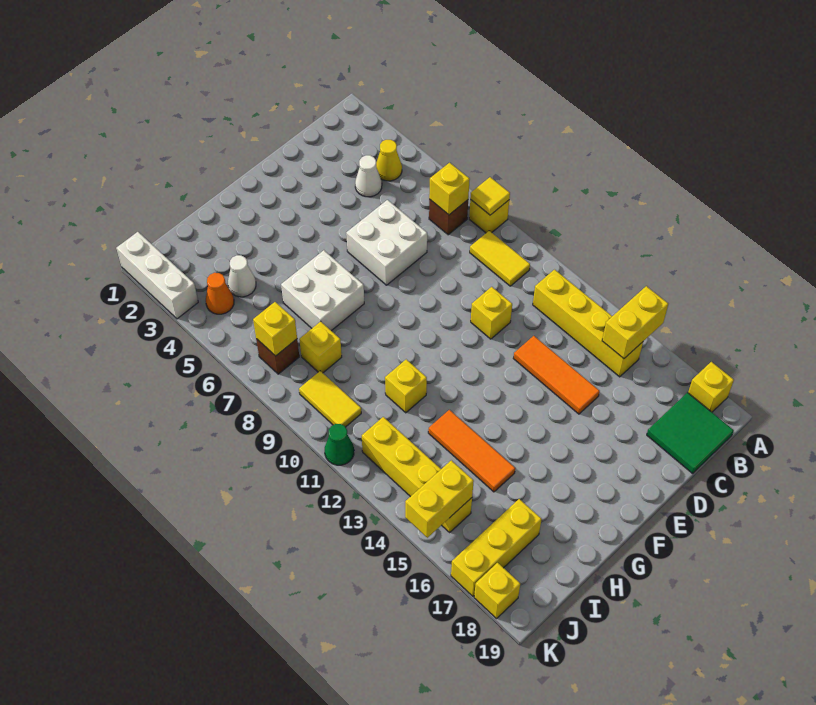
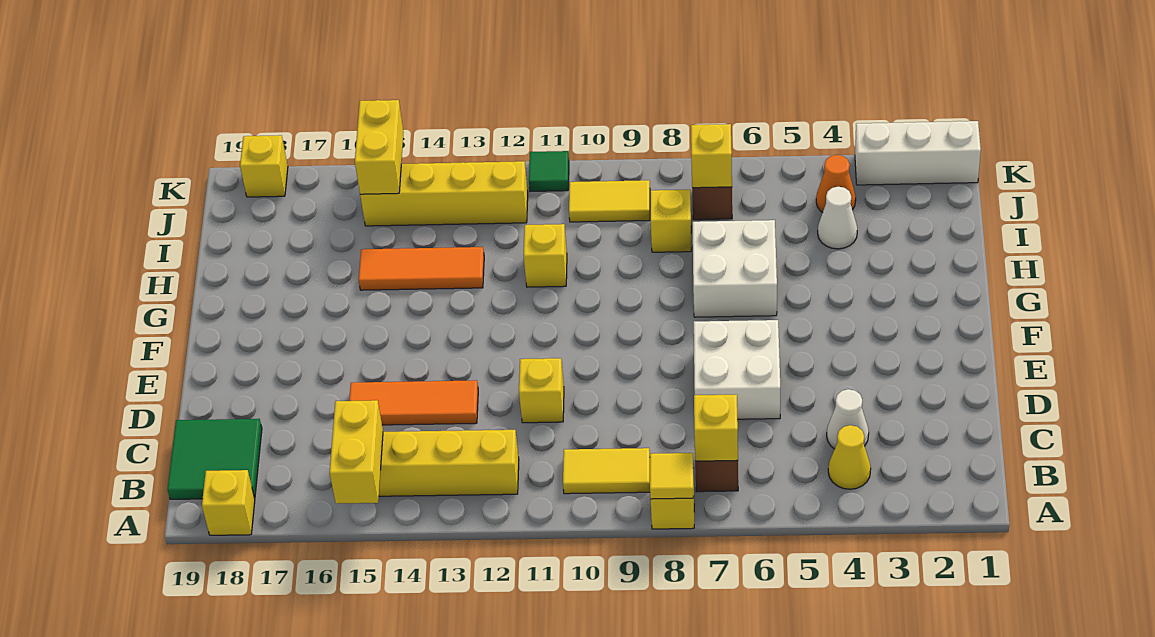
yellow 1x3 brick [451,499,542,596] -> none
green 1x1 cone [325,424,354,465] -> green 1x1 tile [529,151,569,191]

